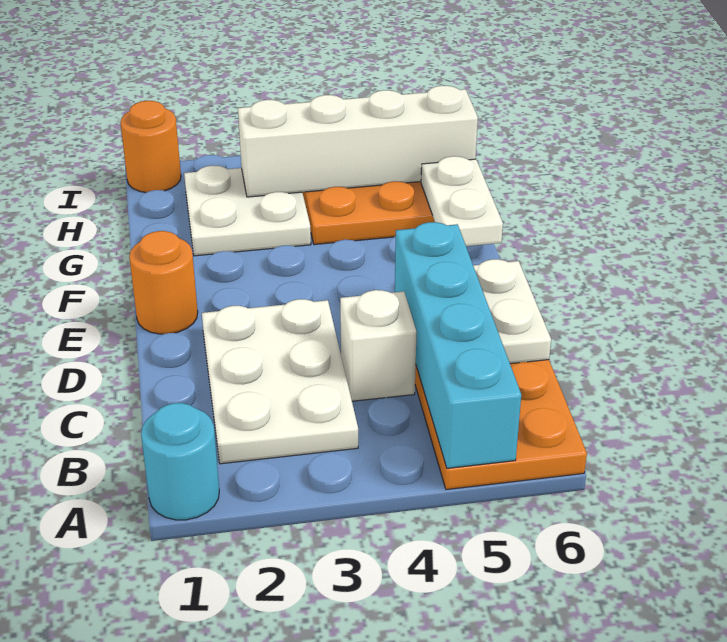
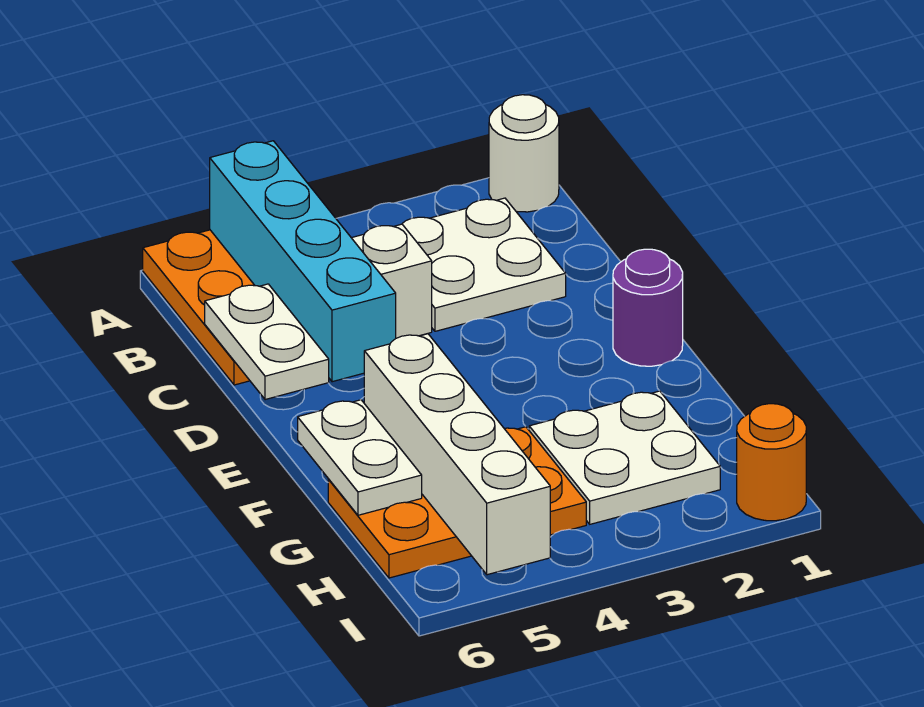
cyan 1x1 round brick [141,403,219,520] -> white 1x1 round brick [489,95,559,212]
white 2x3 plate [202,299,358,464] -> white 2x2 plate [402,198,566,331]
orange 1x1 round brick [129,231,198,334] -> purple 1x1 round brick [613,249,683,366]
white 1x4 brick [238,86,478,197] -> white 1x4 brick turned to [364,334,550,575]

